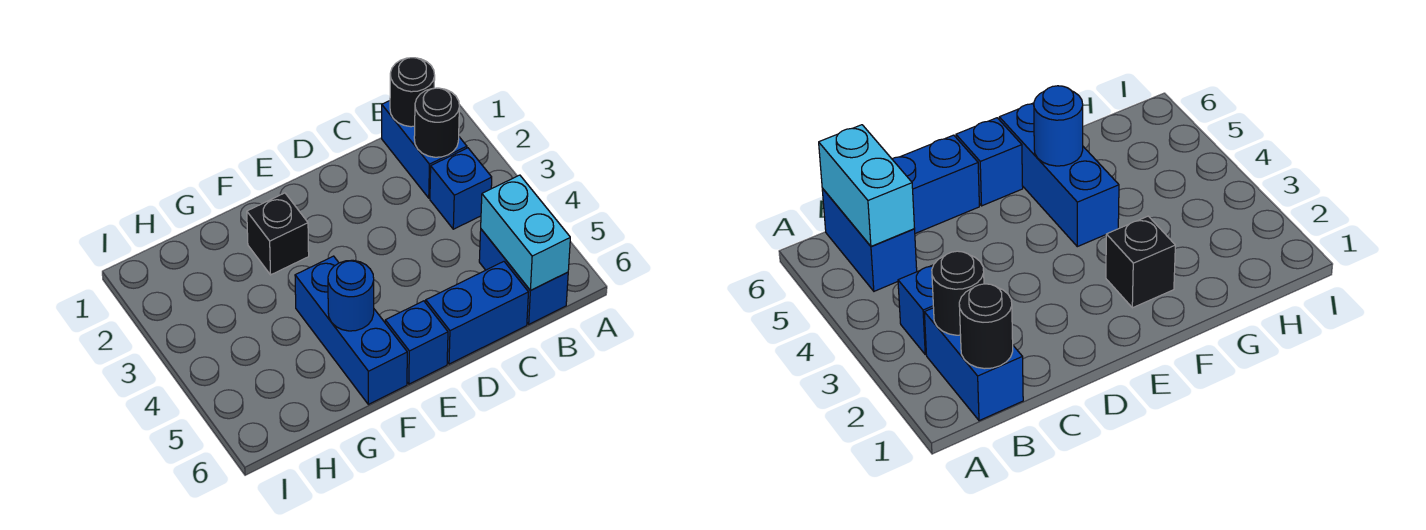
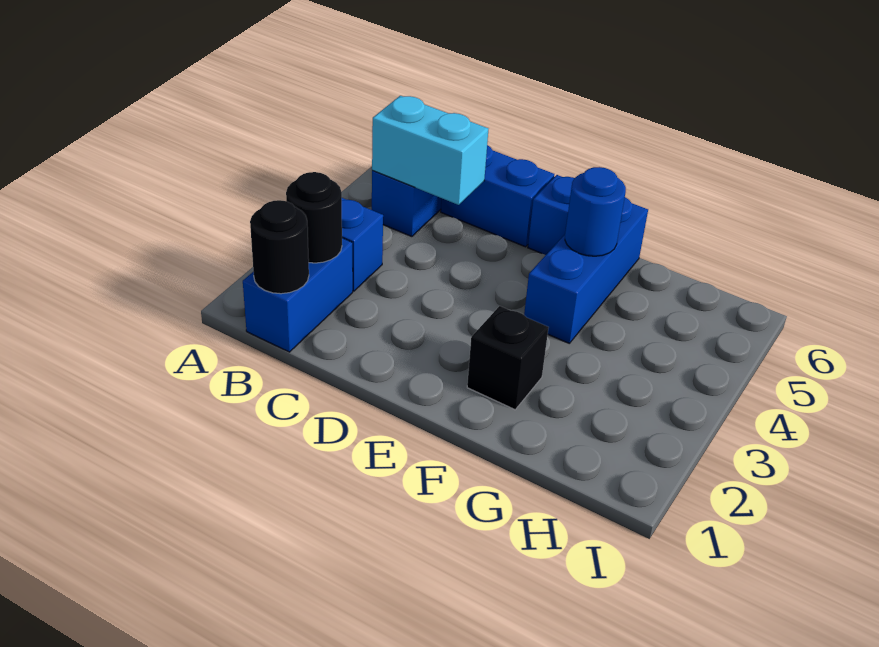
cyan 1x2 brick [481,175,570,291] -> cyan 1x2 brick turned to [372,96,488,205]

